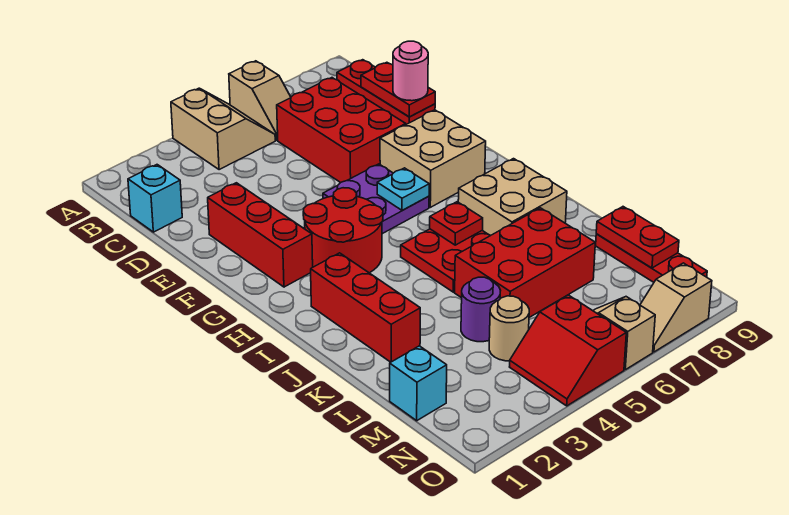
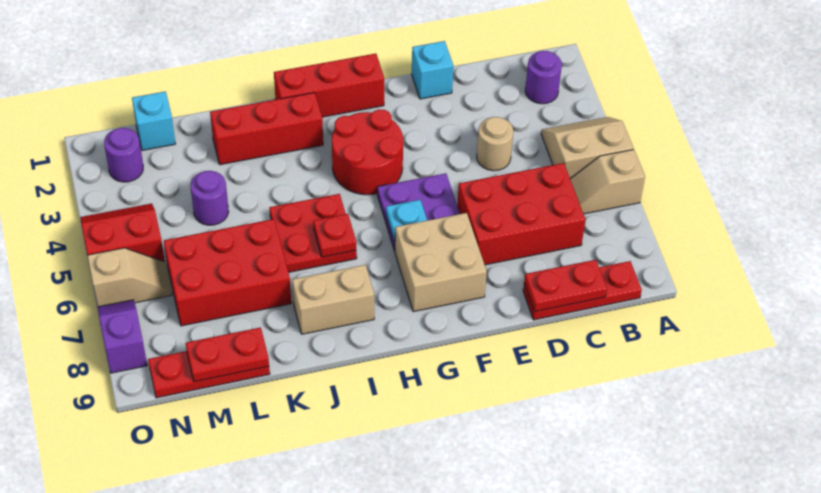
tan 2x2 slope [171,88,275,170] -> tan 2x2 slope turned to [541,117,634,178]
none -> purple 1x1 round brick [525,51,562,104]
cyan 1x1 brick [128,165,182,232] -> cyan 1x1 brick moved to [412,41,454,99]
pink 1x1 round brick [393,41,428,101] -> none
red 1x3 brick [208,183,313,287] -> red 1x3 brick moved to [274,54,384,117]
tan 2x2 brick [458,159,567,235] -> tan 1x2 brick [292,265,374,334]
red 2x3 brick [455,208,595,318] -> red 2x3 brick turned to [164,219,291,326]
tan 1x1 round brick [489,296,529,361] -> tan 1x1 round brick moved to [477,117,513,171]
none -> purple 1x1 round brick [104,128,143,182]
tan 1x2 slope [640,263,712,352] -> purple 1x2 slope [98,300,147,373]

